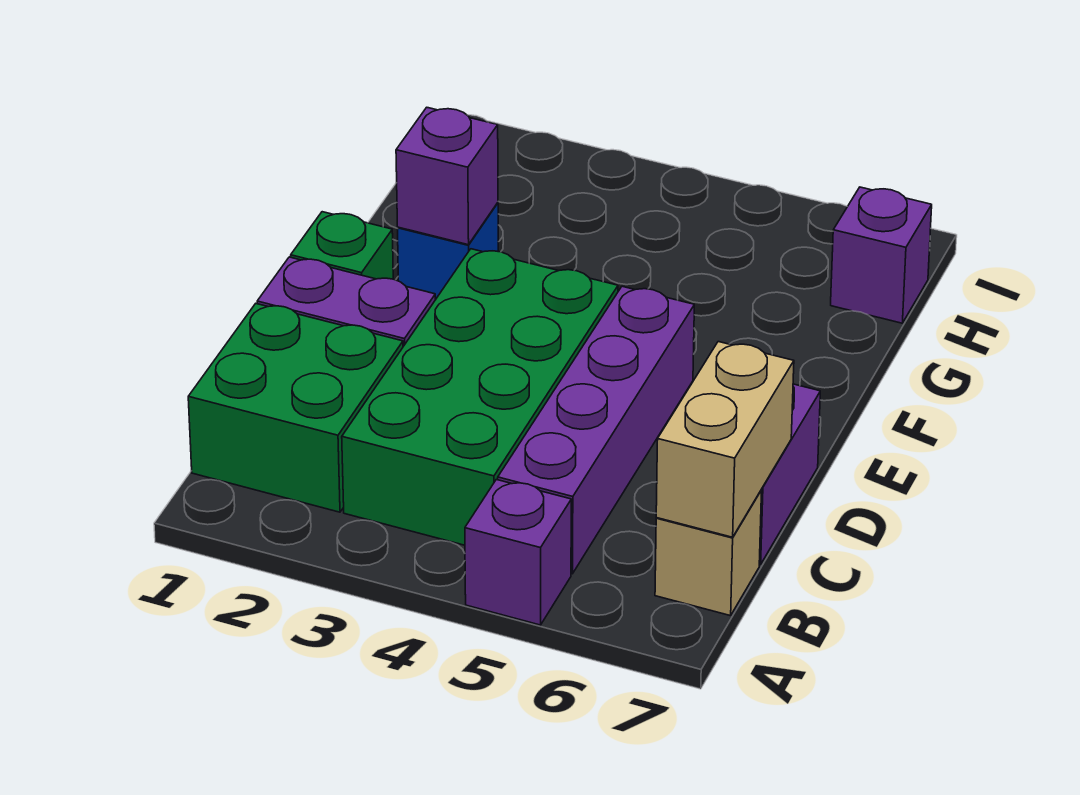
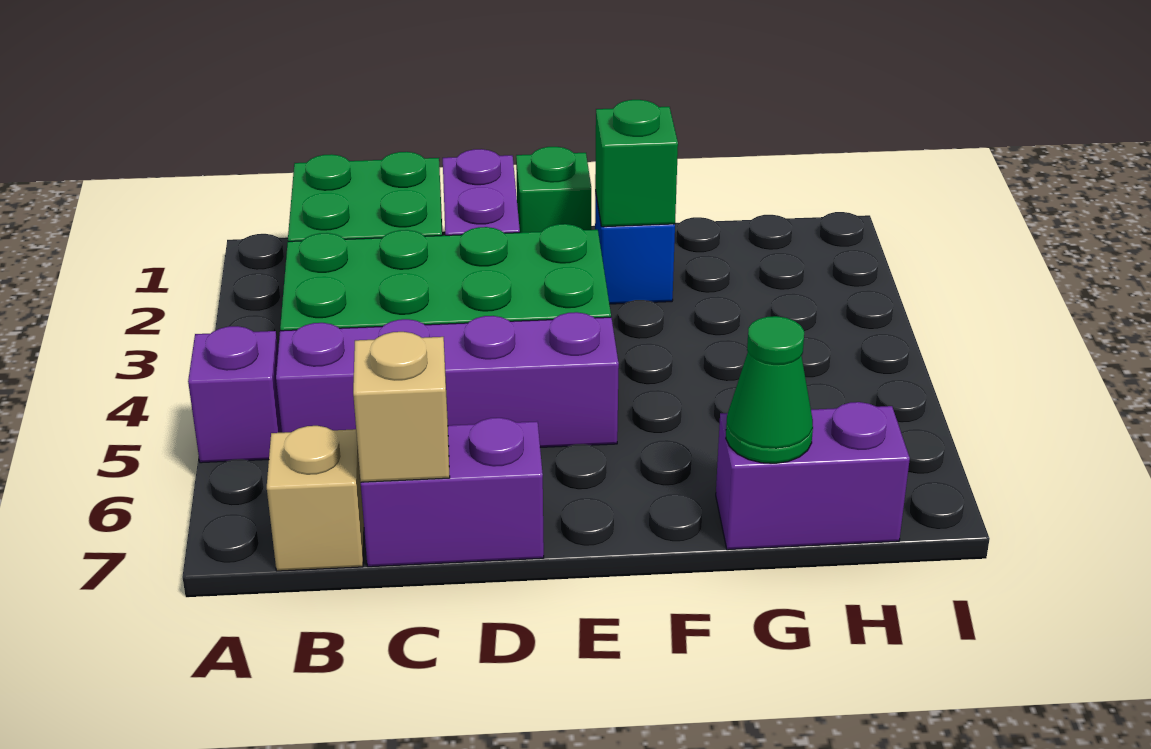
tan 1x2 brick [656,342,794,537] -> tan 1x1 brick [353,332,450,482]
purple 1x1 brick [396,107,498,245] -> green 1x1 brick [595,100,678,227]
none -> green 1x1 cone [726,316,813,463]
purple 1x1 brick [831,187,932,323] -> purple 1x2 brick [716,402,910,550]

